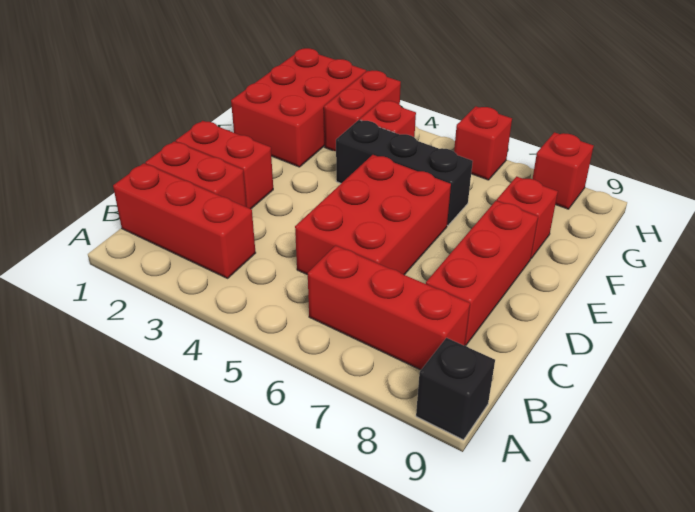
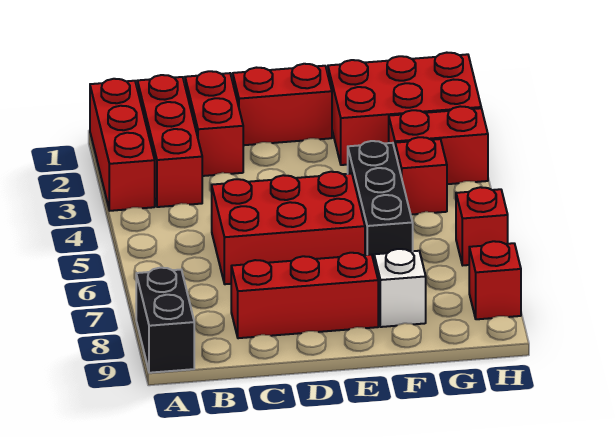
black 1x1 brick [416,338,495,440] -> black 1x2 brick [136,268,194,373]
red 1x3 brick [308,246,470,370] -> red 1x3 brick moved to [90,79,155,211]
red 1x2 brick [176,121,273,209] -> red 1x2 brick turned to [233,64,332,145]
red 1x1 brick [497,176,558,258] -> white 1x1 brick [374,249,426,327]

